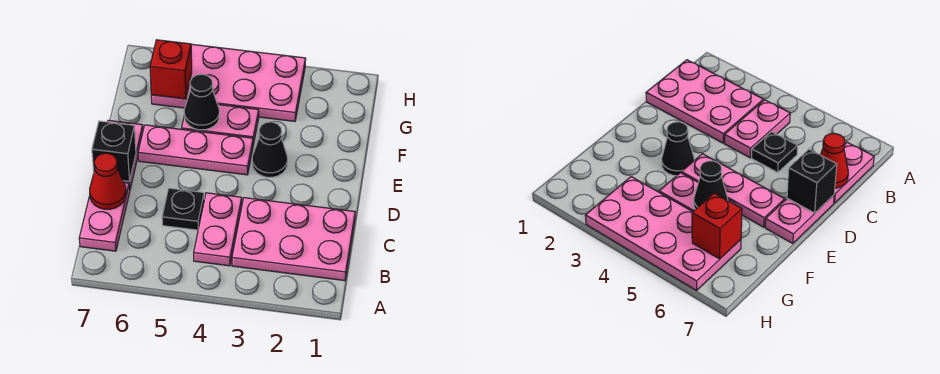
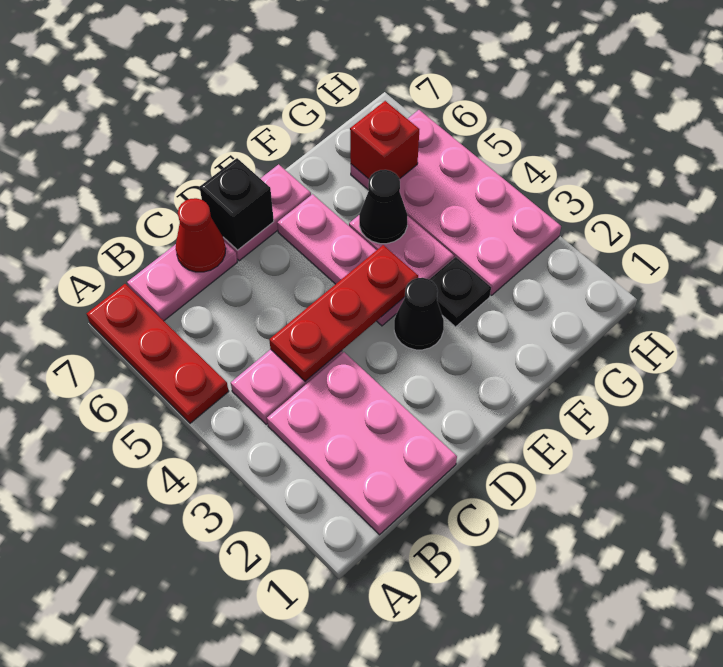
none -> red 1x3 plate [86,284,229,423]
none -> red 1x3 plate [269,245,418,381]
black 1x1 plate [162,188,204,230] -> black 1x1 plate moved to [429,257,491,327]

